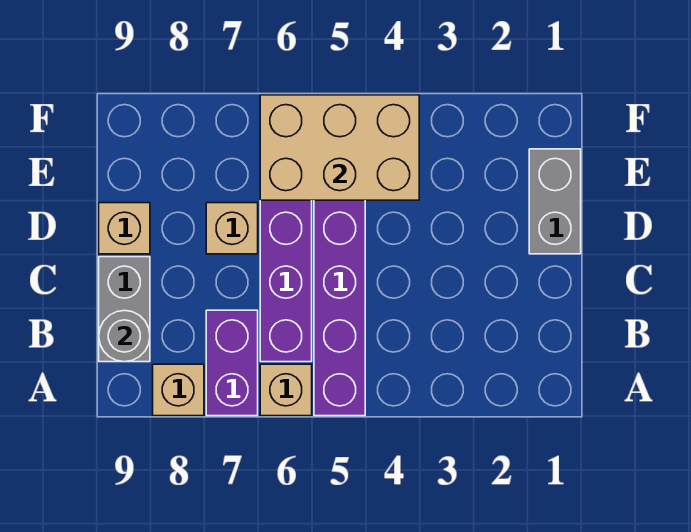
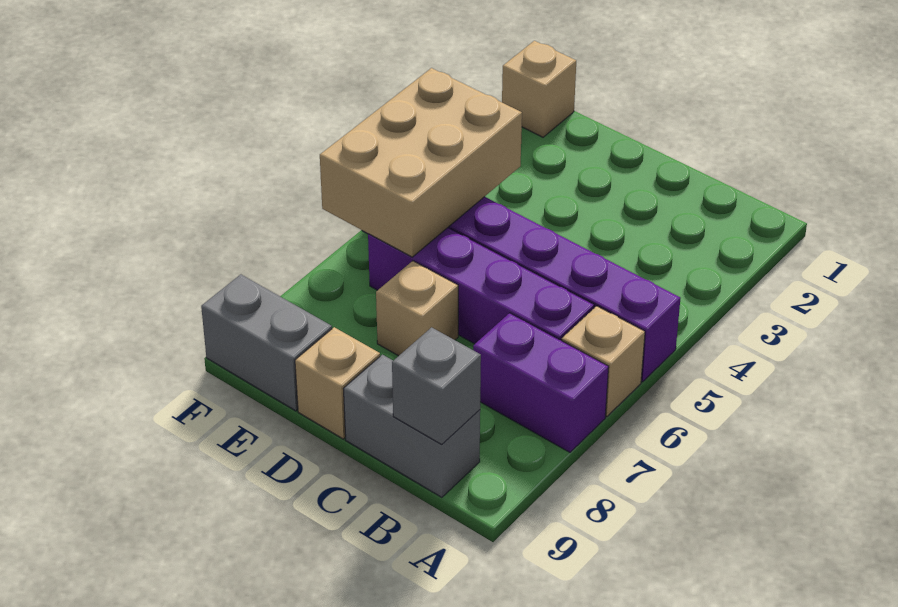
tan 1x1 brick [153,364,204,416] -> tan 1x1 brick moved to [502,41,576,137]
grey 1x1 round brick [99,310,150,362] -> grey 1x1 brick [392,327,481,444]
grey 1x2 brick [529,149,581,254] -> grey 1x2 brick moved to [201,274,332,411]

